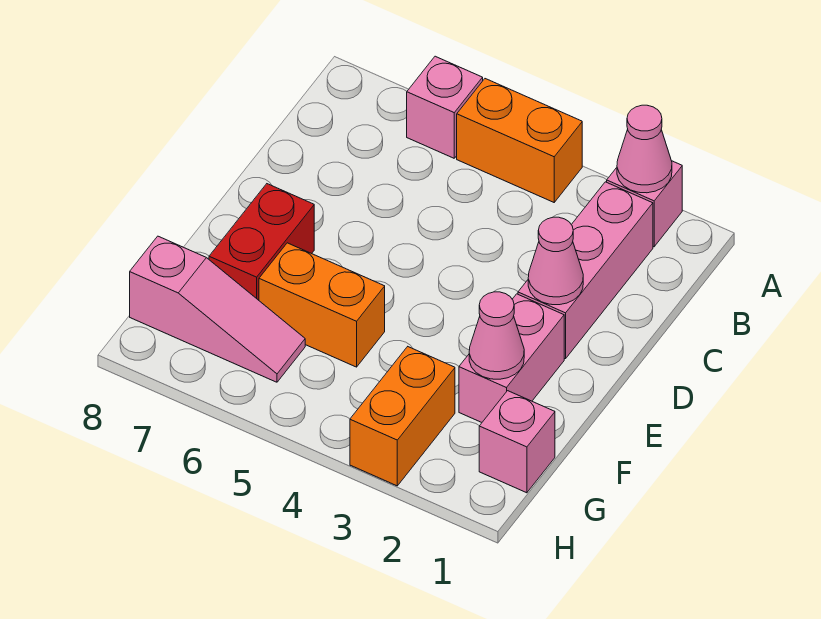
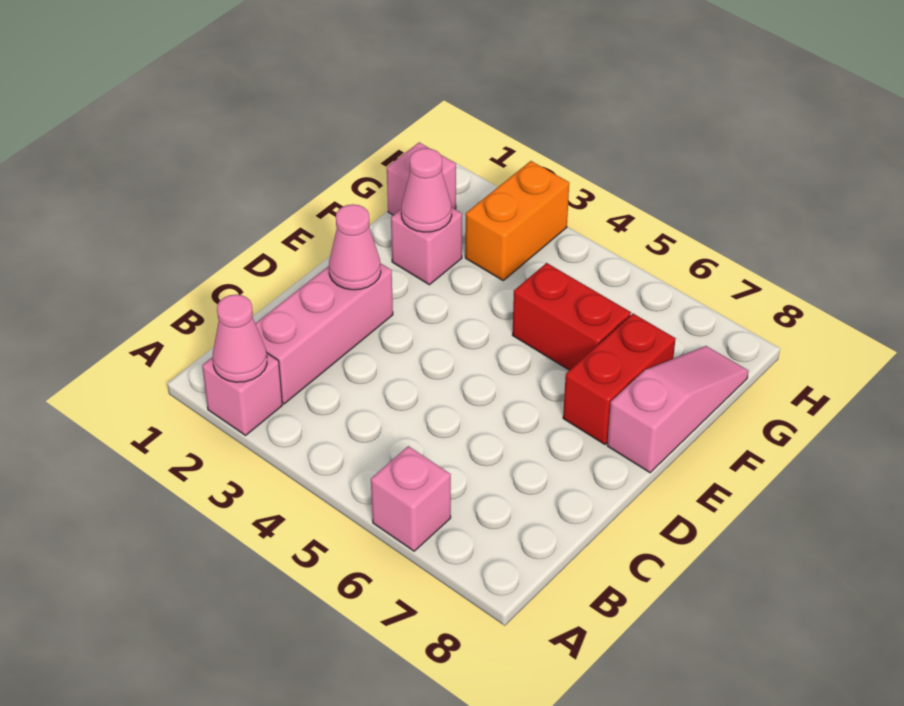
orange 1x2 brick [457,79,582,202] -> none
pink 1x2 brick [459,294,564,422] -> pink 1x1 brick [391,208,462,285]
orange 1x2 brick [259,243,385,367] -> red 1x2 brick [512,263,631,370]
pink 1x3 slope [130,236,305,382] -> pink 1x3 slope turned to [607,346,748,473]

